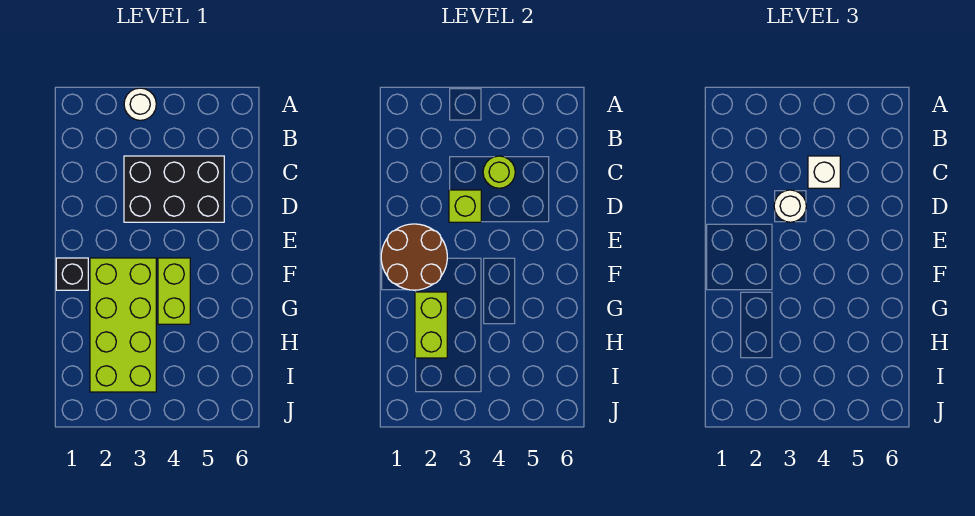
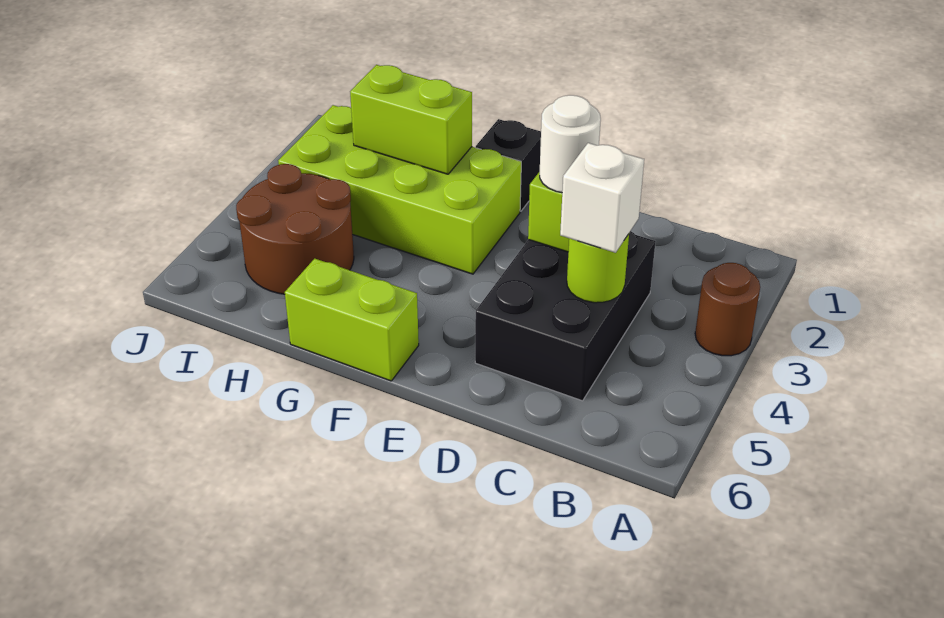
white 1x1 round brick [124,88,156,120] -> brown 1x1 round brick [695,263,760,356]
brown 2x2 round brick [381,224,447,290] -> brown 2x2 round brick moved to [236,164,354,294]
lime 1x2 brick [158,258,190,324] -> lime 1x2 brick moved to [285,259,419,381]

